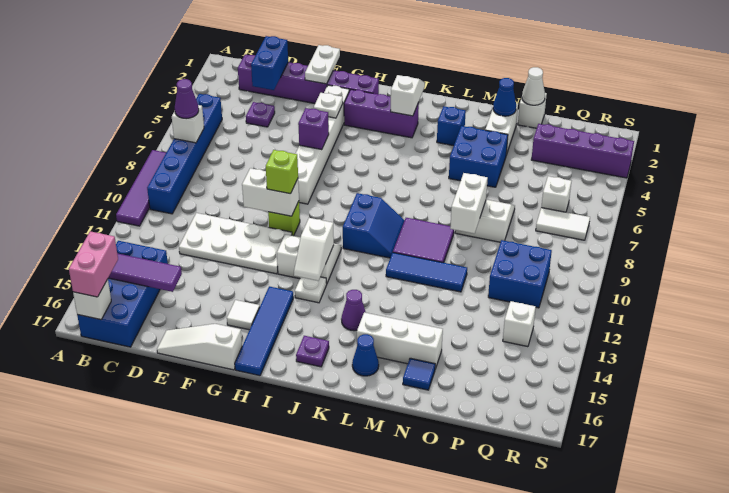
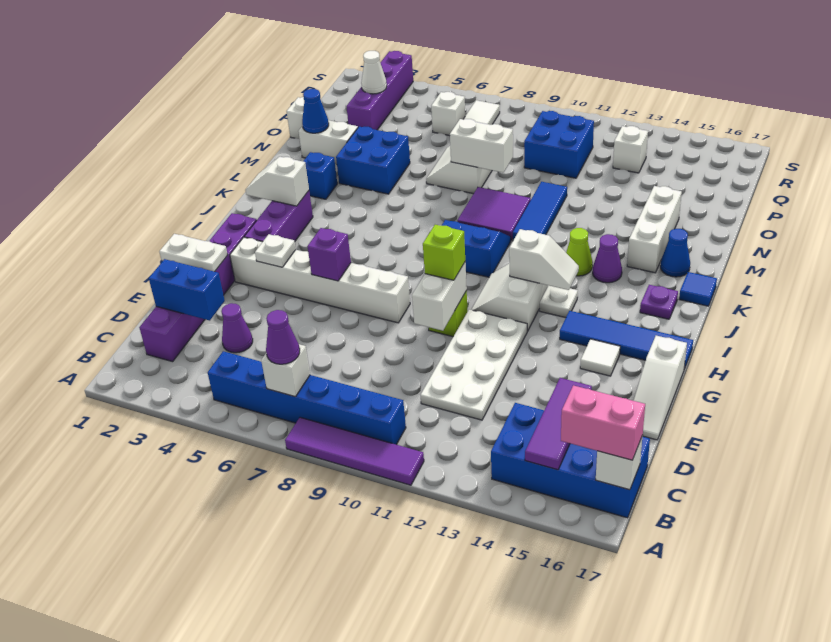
purple 1x1 plate [246,102,275,127] -> purple 1x1 cone [221,303,253,353]
none -> lime 1x1 cone [566,228,593,276]
blue 1x1 tile [403,358,435,390] -> blue 1x1 tile moved to [679,272,717,306]
white 1x1 cone [522,67,545,105] -> white 1x1 cone moved to [361,51,387,94]

